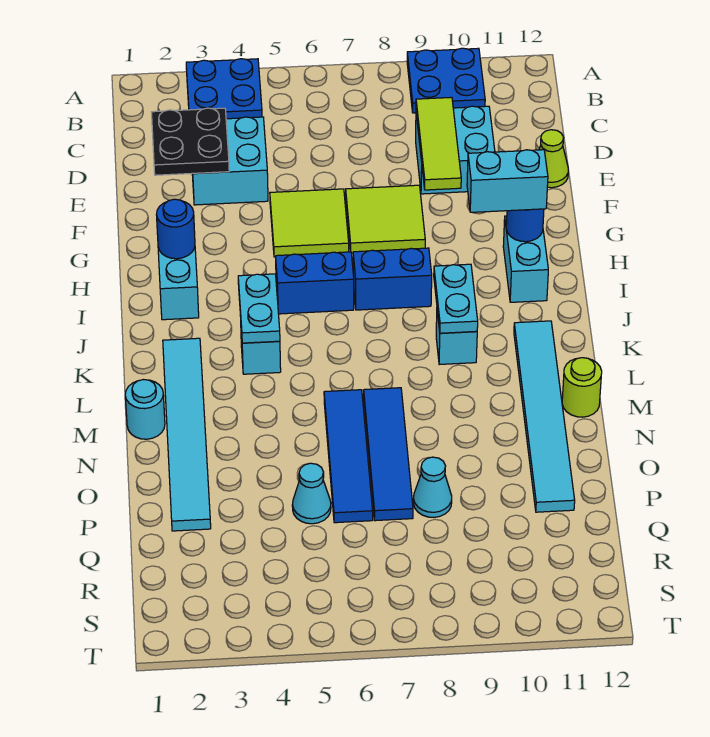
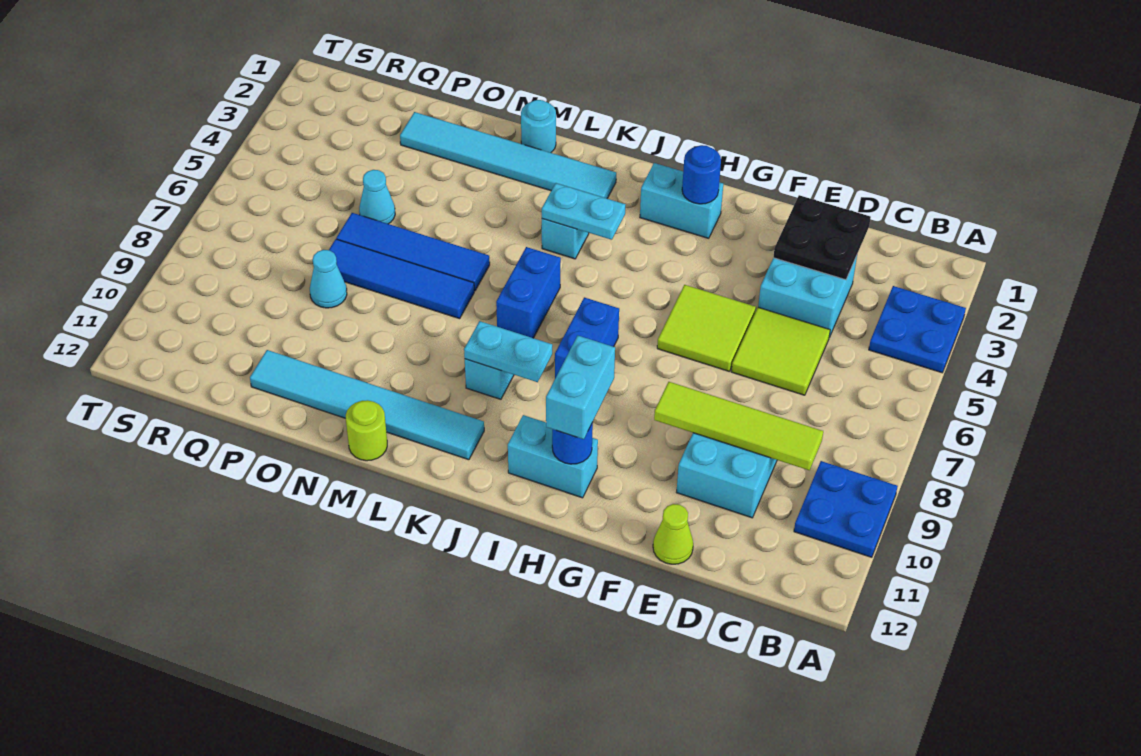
lime 1x3 tile [416,97,461,190] -> lime 1x4 tile [654,382,823,470]
lime 2x2 tile [346,185,425,253] -> lime 2x2 tile moved to [731,307,830,395]
blue 1x2 brick [276,252,354,314] -> blue 1x2 brick moved to [496,247,561,338]

